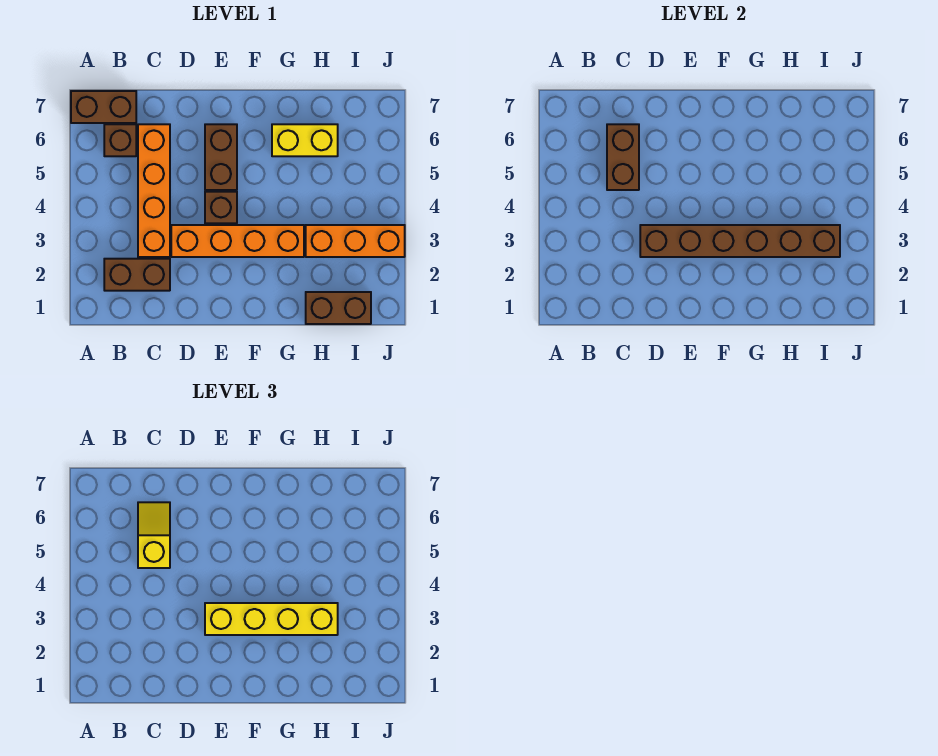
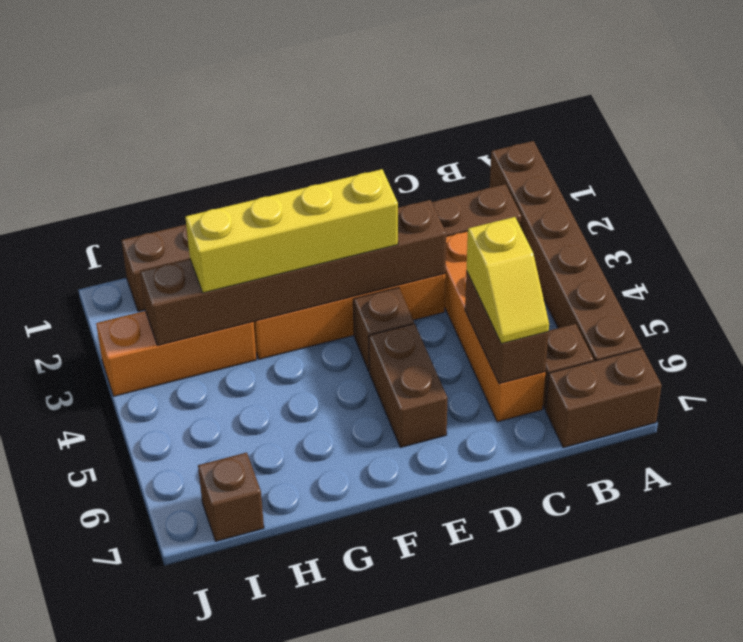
none -> brown 1x6 brick [490,141,642,361]
yellow 1x2 brick [272,124,338,156] -> none
none -> brown 1x1 brick [198,452,264,541]

